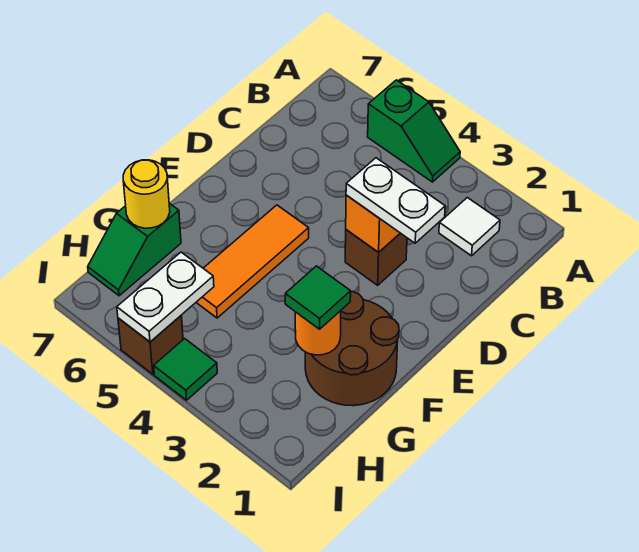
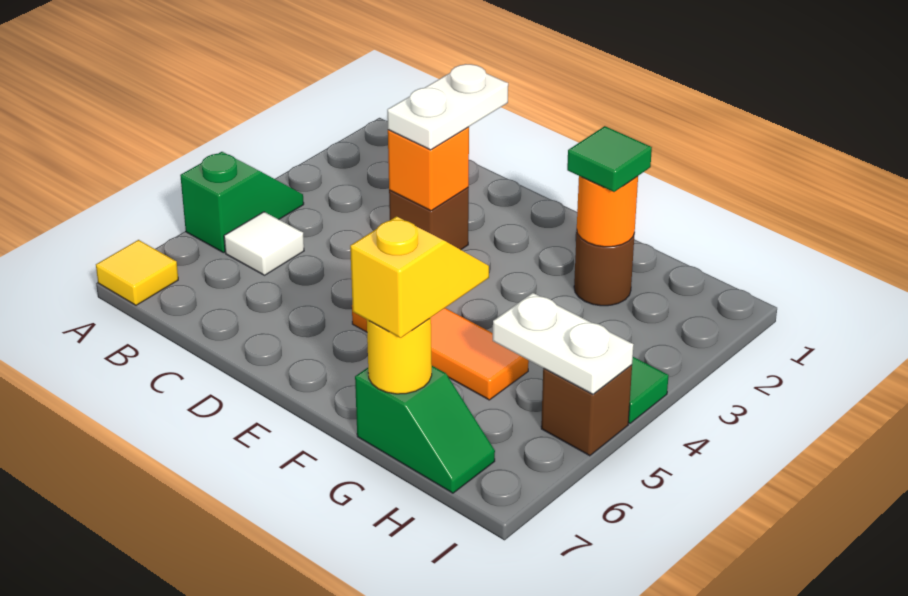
none -> yellow 1x1 tile [96,240,178,305]
white 1x1 tile [439,198,500,256] -> white 1x1 tile moved to [224,212,304,275]
brown 2x2 round brick [305,291,399,406] -> brown 1x1 round brick [574,232,635,306]
none -> yellow 1x2 slope [350,216,489,338]

